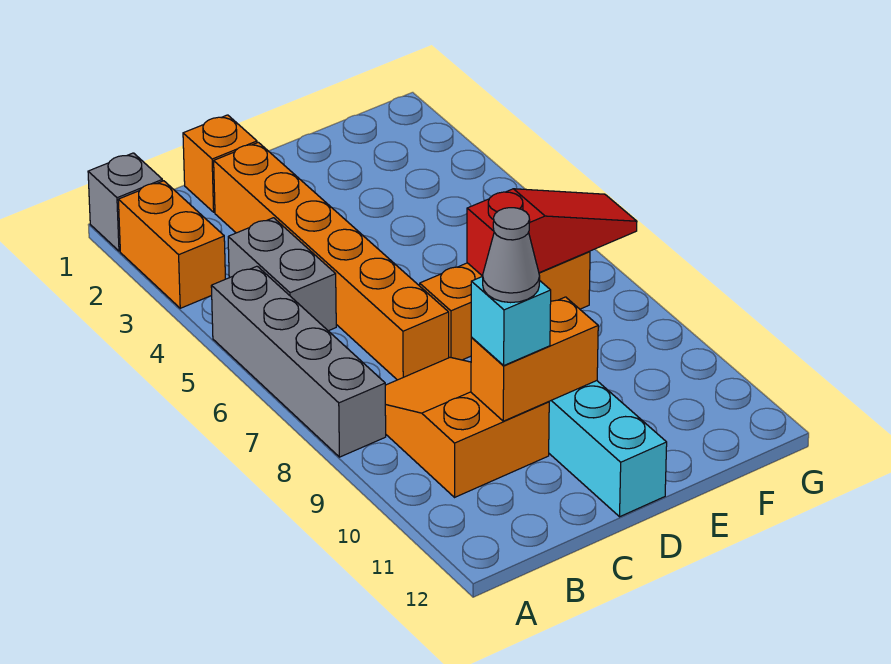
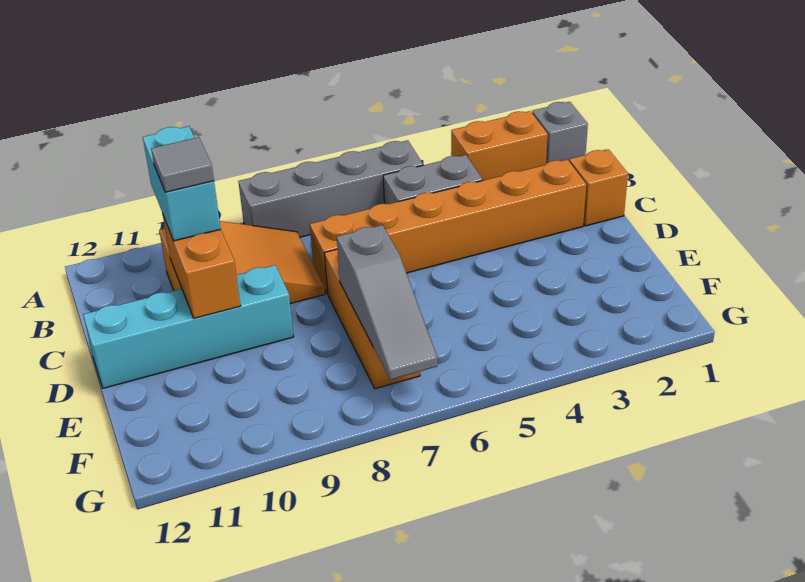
cyan 1x1 brick [471,276,551,365] -> cyan 1x2 brick [143,126,221,241]
grey 1x1 cone [483,208,540,303] -> grey 1x1 tile [151,137,214,192]
red 1x3 slope [467,189,637,276] -> grey 1x3 slope [337,225,438,380]

